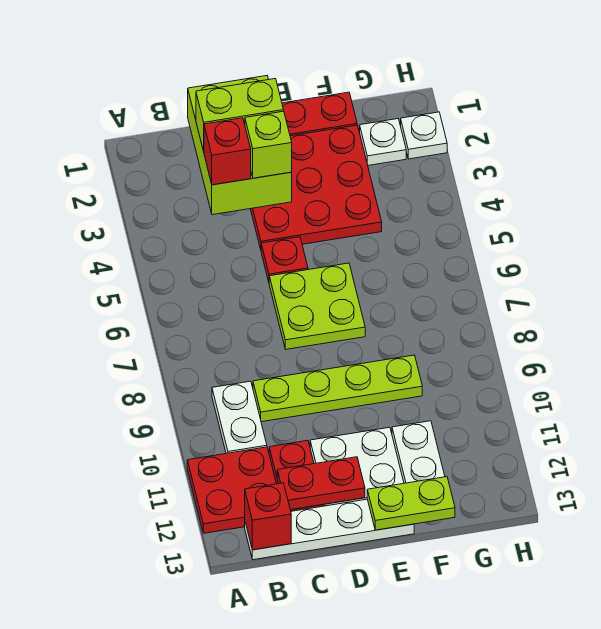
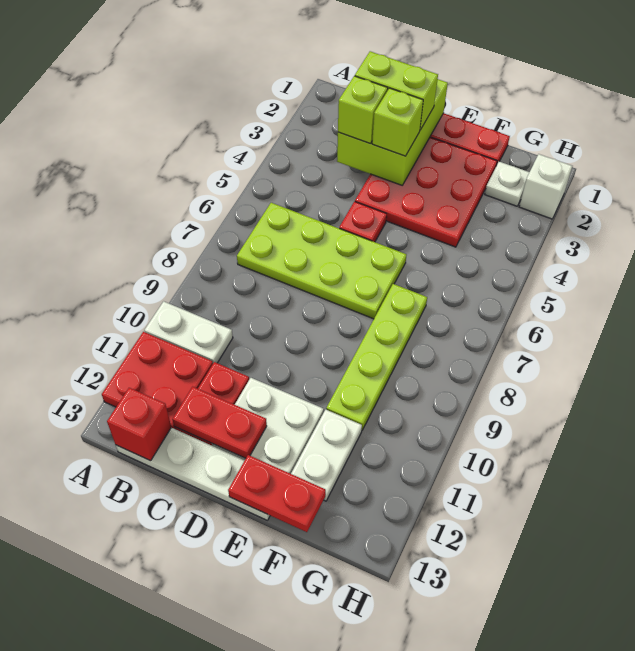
white 1x2 plate [212,381,267,453] -> white 1x2 plate turned to [144,301,233,363]
red 1x1 brick [204,118,251,185] -> lime 1x1 brick [338,76,388,144]
lime 1x4 plate [253,355,422,422] -> lime 1x4 plate turned to [326,284,427,430]
lime 2x2 plate [269,263,365,349] -> lime 2x4 plate [237,203,407,319]
lime 1x2 plate [367,477,455,530] -> red 1x2 plate [228,455,326,532]
white 1x1 plate [401,112,447,159] -> white 1x1 brick [519,154,572,219]

